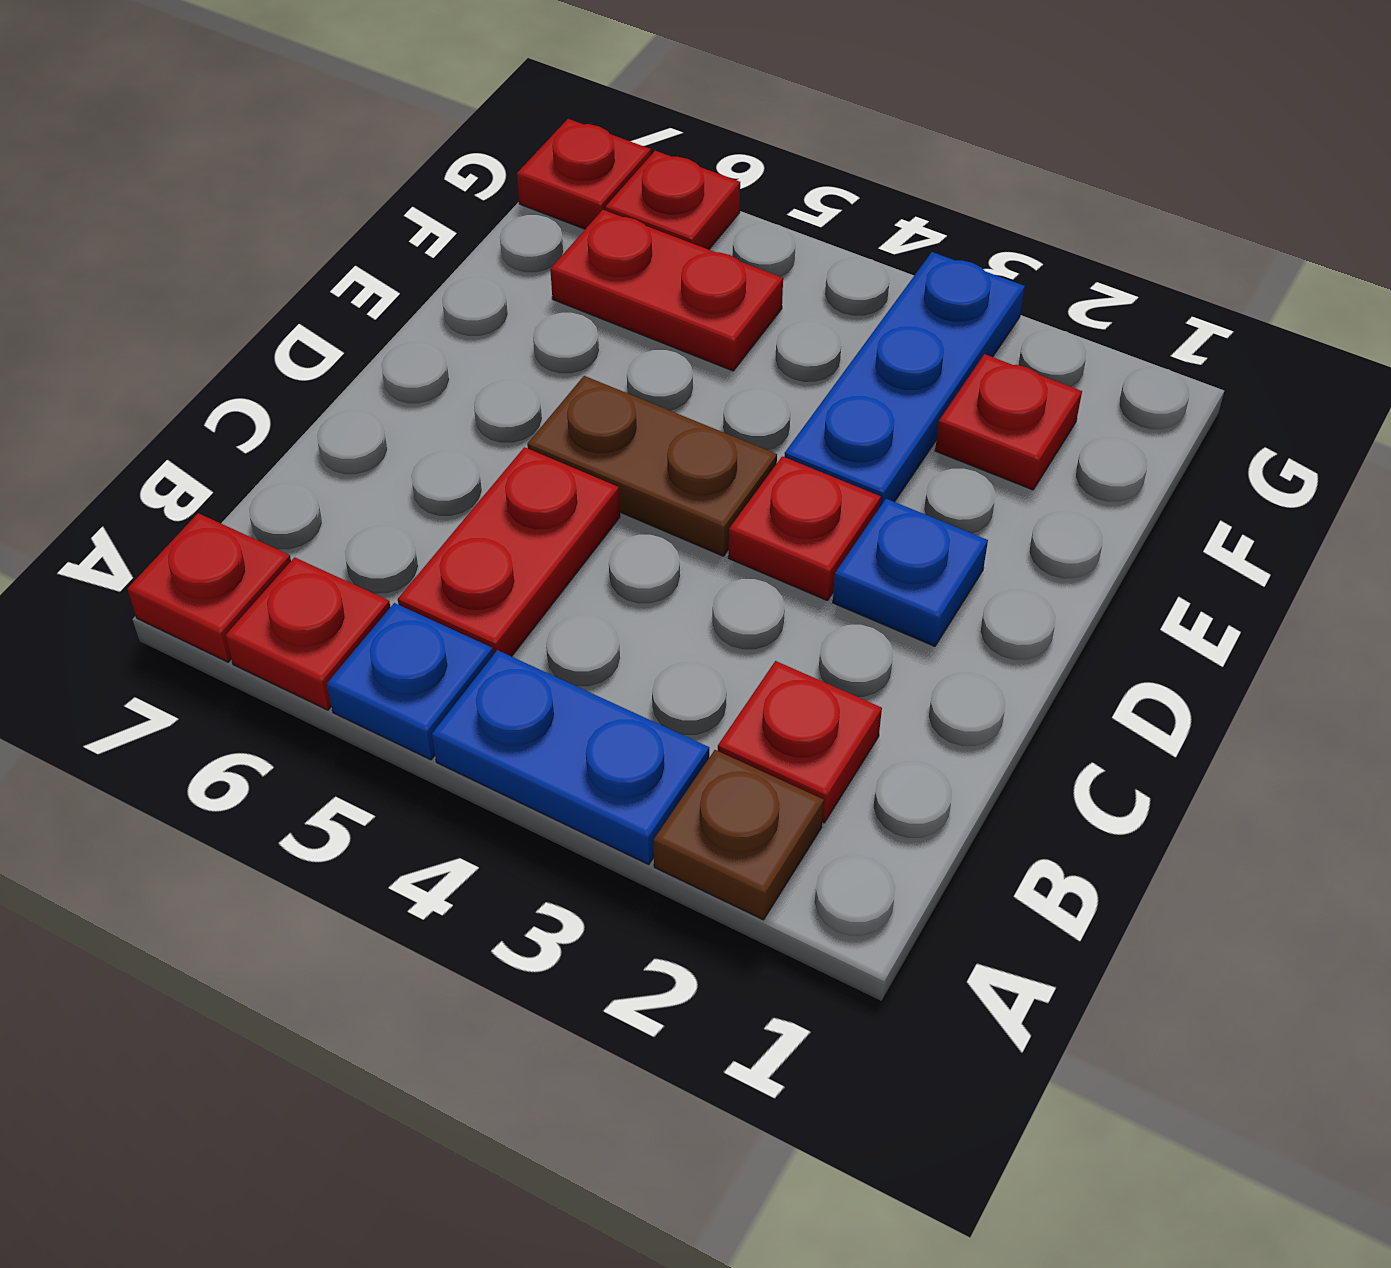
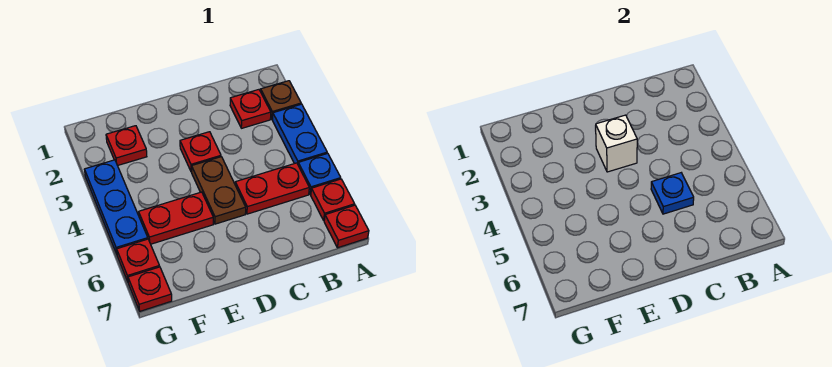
blue 1x1 plate [833,499,988,646] -> blue 1x1 plate moved to [651,173,694,214]
none -> white 1x1 brick [596,115,637,172]
blue 1x3 plate [784,252,1025,506] -> blue 1x3 plate turned to [85,160,148,254]
red 1x2 plate [550,210,783,371] -> red 1x2 plate turned to [139,192,213,244]

